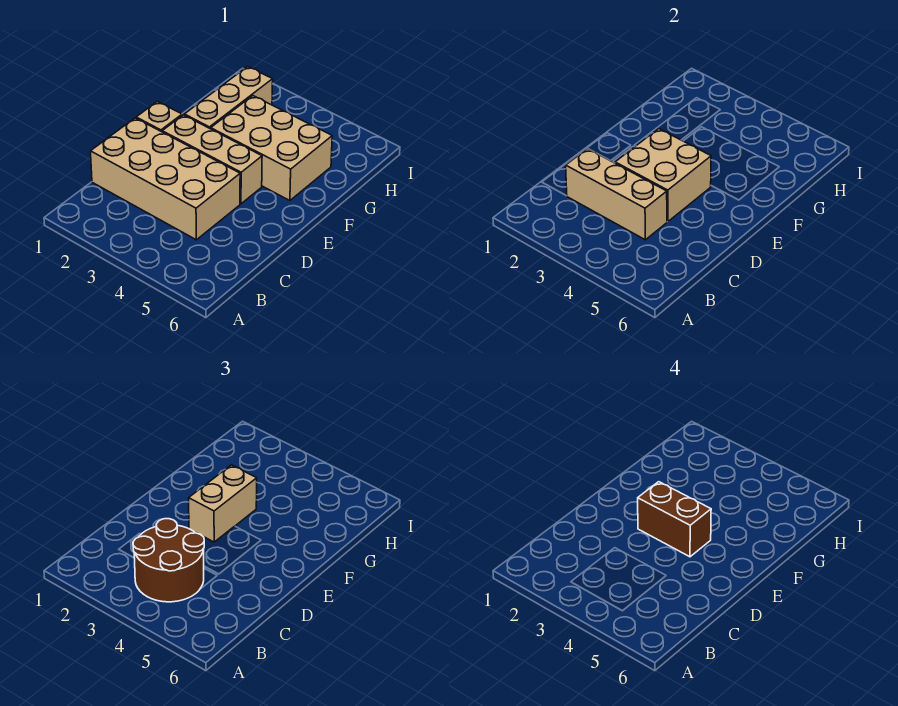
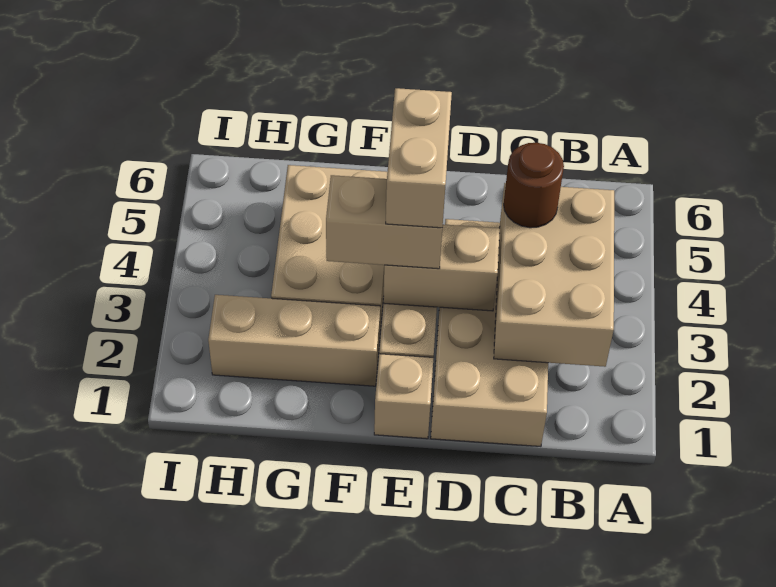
brown 2x2 round brick [133,519,204,602] -> brown 1x1 round brick [504,143,564,228]
tan 1x3 brick [566,149,667,240] -> tan 2x3 brick [494,183,614,367]
tan 2x2 brick [615,129,711,222] -> tan 1x2 brick [383,224,500,311]
brown 1x2 brick [638,482,711,557] -> tan 1x2 brick [386,88,452,228]

